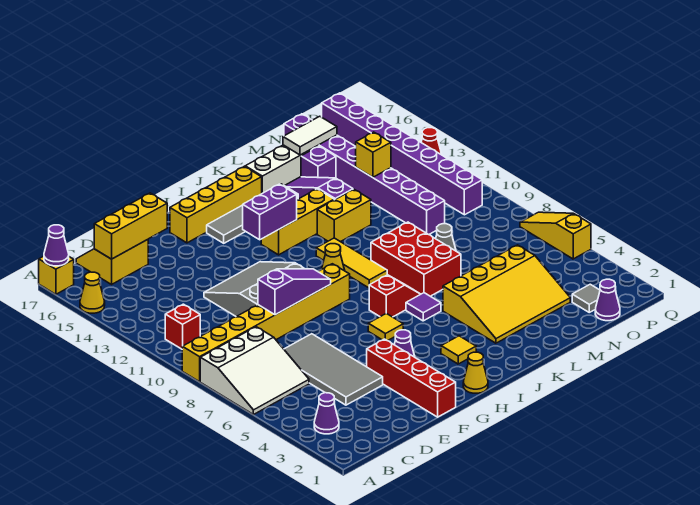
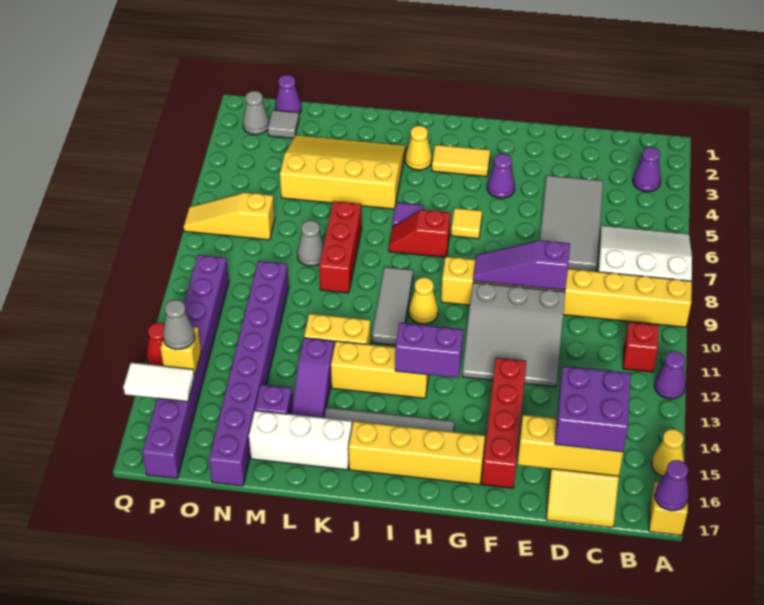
none -> purple 1x1 cone [654,351,686,399]
none -> purple 2x2 brick [555,366,631,452]
red 1x4 brick [367,339,456,417] -> red 1x4 brick moved to [482,358,526,488]
yellow 1x1 cone [463,352,488,393] -> yellow 1x1 cone moved to [405,126,432,170]
yellow 1x1 tile [441,336,476,364] -> yellow 1x2 tile [432,145,490,177]
yellow 1x3 tile [316,238,387,288] -> grey 1x3 tile [372,267,413,345]
red 2x3 brick [371,222,461,296] -> red 1x3 brick [319,201,362,293]
white 1x2 tile [283,116,337,155] -> white 1x2 tile moved to [123,363,195,402]
yellow 1x1 brick [356,132,391,177] -> yellow 1x1 brick moved to [161,327,201,376]
none -> grey 1x1 cone [243,91,269,135]
none -> grey 1x1 cone [163,300,195,349]
yellow 1x3 slope [520,212,591,259] -> yellow 1x3 slope turned to [184,193,275,240]

